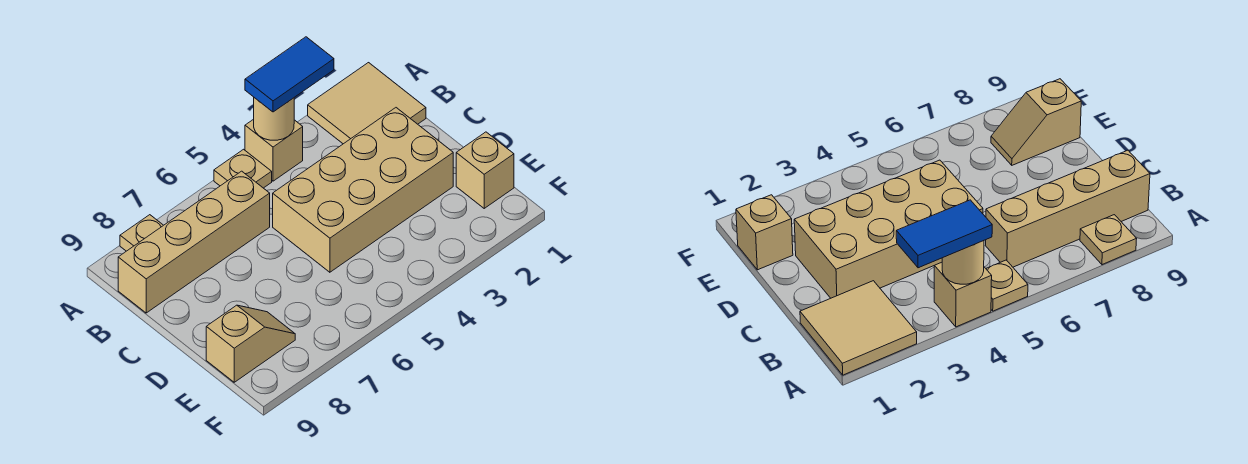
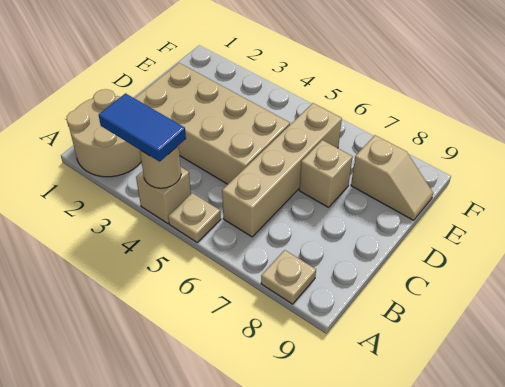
tan 2x2 tile [308,63,426,144] -> tan 2x2 round brick [67,89,141,177]
tan 1x4 brick [118,171,270,313] -> tan 1x4 brick turned to [222,103,342,237]
tan 1x1 brick [456,132,514,208] -> tan 1x1 brick moved to [299,140,353,207]
tan 1x2 slope [206,305,295,382] -> tan 1x2 slope turned to [351,135,433,220]

